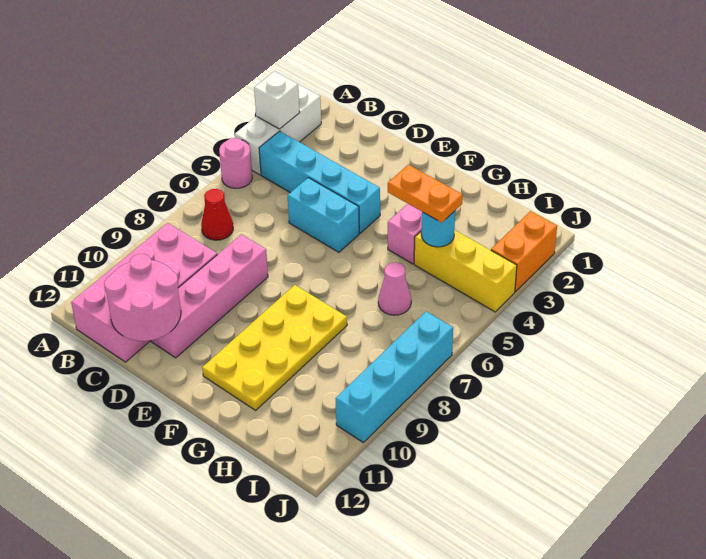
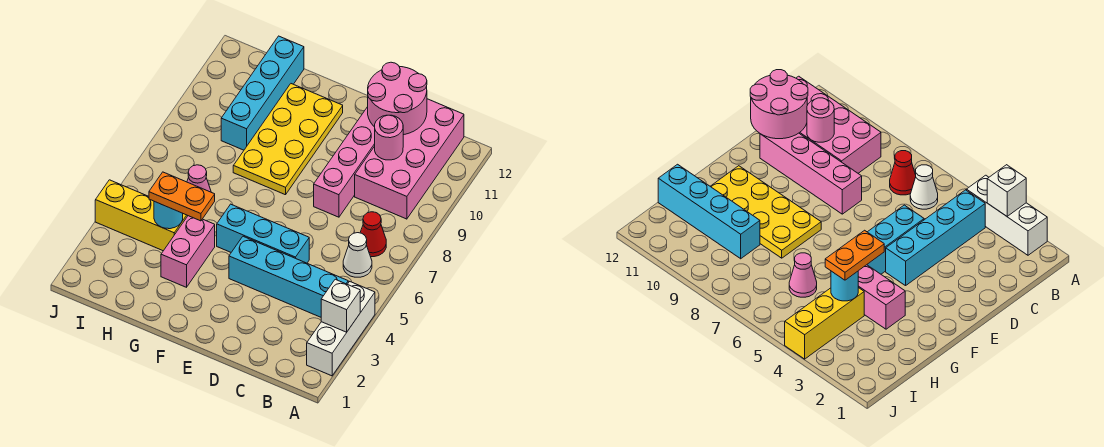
pink 1x1 round brick [219,138,252,188] -> pink 1x1 round brick moved to [375,115,403,160]
none -> white 1x1 cone [343,233,372,277]
cyan 1x2 brick [288,178,359,252] -> cyan 1x3 brick [217,204,309,263]
orange 1x2 brick [491,211,557,292] -> none
cyan 1x4 brick [336,312,453,442] -> cyan 1x4 brick moved to [221,36,304,150]

